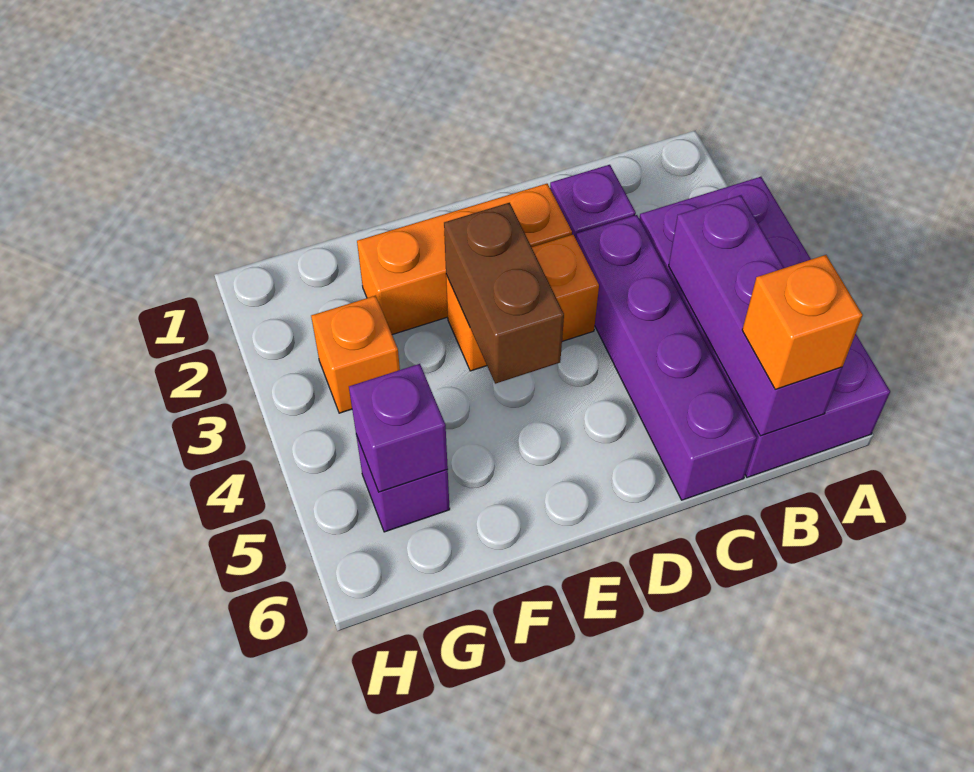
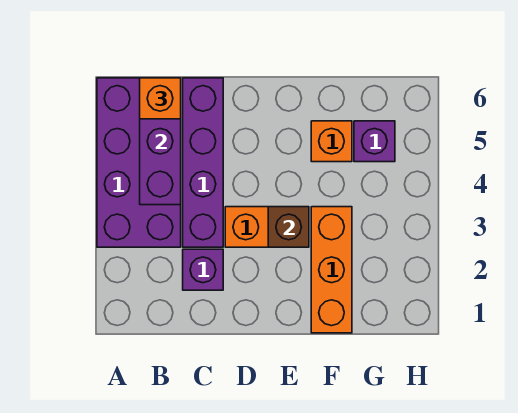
orange 1x3 brick [357,184,572,335] -> orange 1x3 brick turned to [311,207,352,333]
brown 1x2 brick [444,203,564,384] -> brown 1x1 brick [268,207,309,247]
orange 1x1 brick [311,296,400,413] -> orange 1x1 brick moved to [311,121,352,162]
purple 1x1 brick [349,364,448,492] -> none

